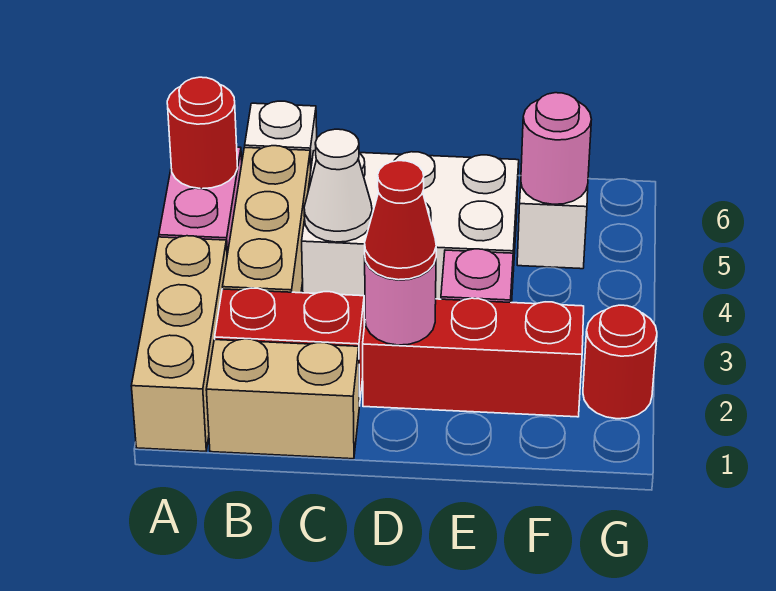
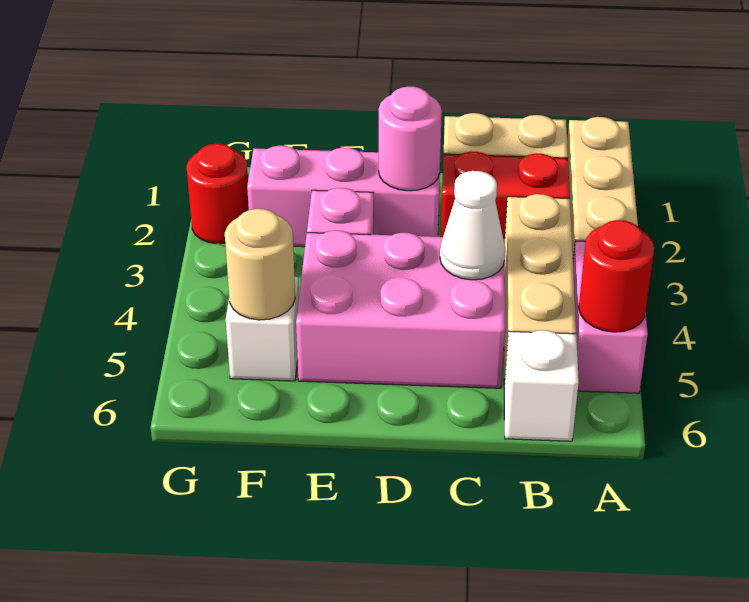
white 2x3 brick [302,151,519,306] -> pink 2x3 brick [296,230,505,388]
red 1x3 brick [363,298,584,417] -> pink 1x3 brick [247,146,440,247]
red 1x1 cone [365,161,436,280] -> none
pink 1x1 round brick [521,93,592,204] -> tan 1x1 round brick [225,209,295,320]

